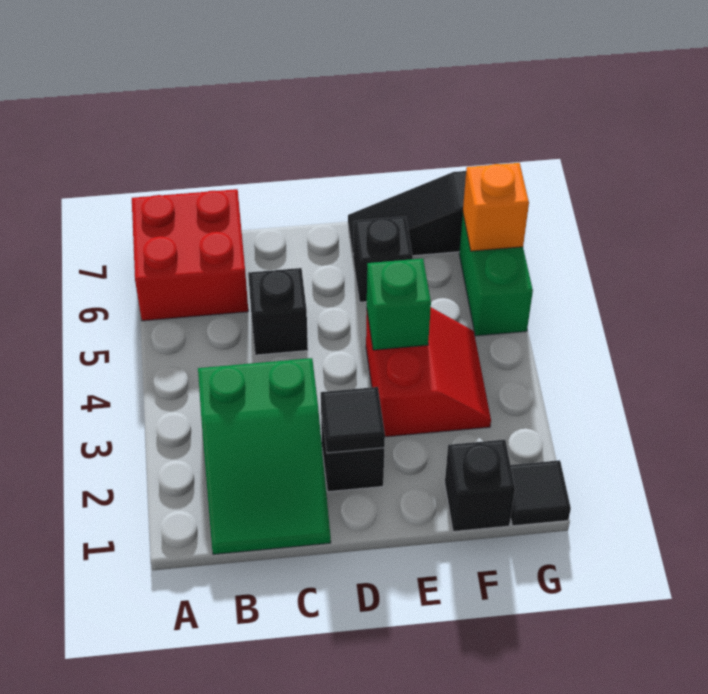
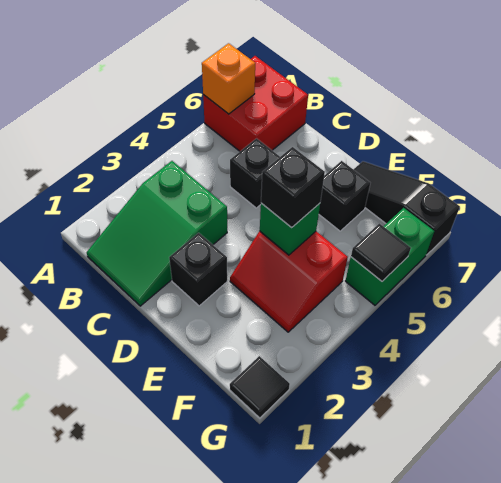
black 1x1 tile [321,387,385,453] -> black 1x1 tile moved to [351,223,411,281]
red 2x2 slope [366,307,491,437] -> red 2x2 slope turned to [230,231,348,332]
black 1x1 brick [445,440,515,531] -> black 1x1 brick moved to [261,147,325,228]
orange 1x1 brick [463,163,529,251] -> orange 1x1 brick moved to [202,43,255,114]

